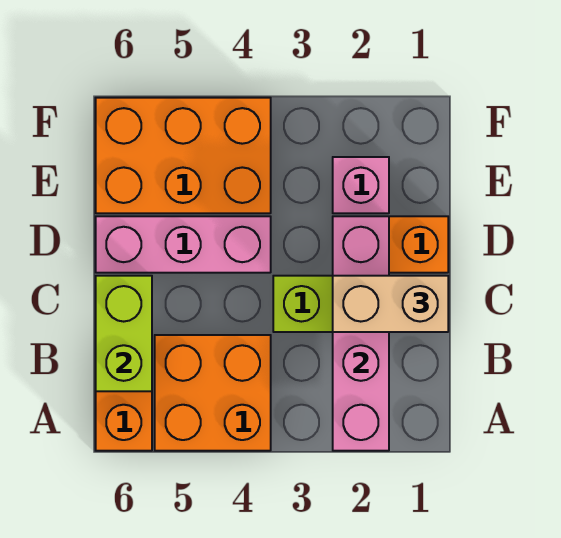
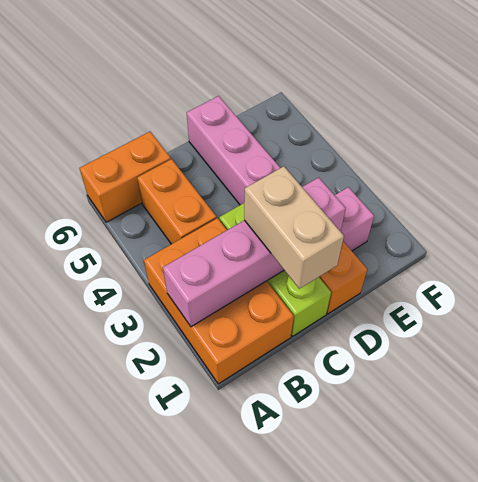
orange 2x2 brick [155,335,271,451] -> orange 1x2 brick [137,159,217,244]
lime 1x2 brick [96,276,152,391] -> none
orange 2x3 brick [96,98,271,213] -> orange 2x3 brick moved to [144,218,294,384]

